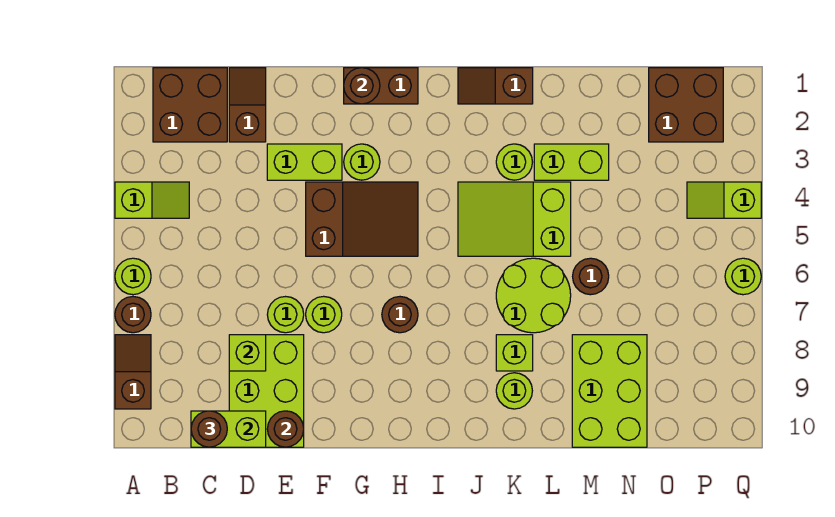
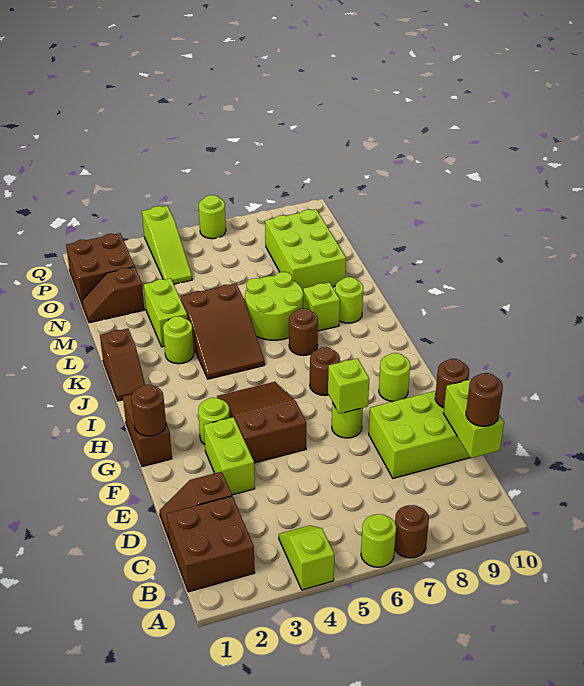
brown 1x2 slope [115,335,151,409] -> brown 1x2 slope moved to [82,267,144,323]
lime 1x1 brick [229,335,266,371] -> lime 1x1 brick moved to [328,358,369,414]
lime 1x1 round brick [267,297,304,333] -> lime 1x1 round brick moved to [379,353,410,401]
lime 2x3 slope [458,182,571,256] -> brown 2x3 slope [181,284,265,379]
brown 1x1 round brick [573,258,609,295] -> brown 1x1 round brick moved to [289,308,318,356]
lime 2x3 brick [572,335,647,447] -> lime 2x3 brick turned to [265,209,346,290]
lime 1x2 slope [687,182,761,218] -> lime 1x3 slope [142,206,192,284]

